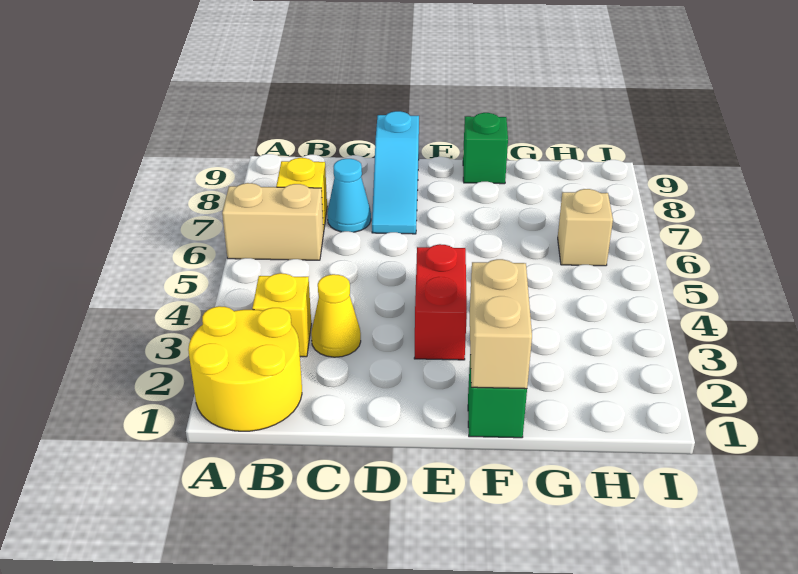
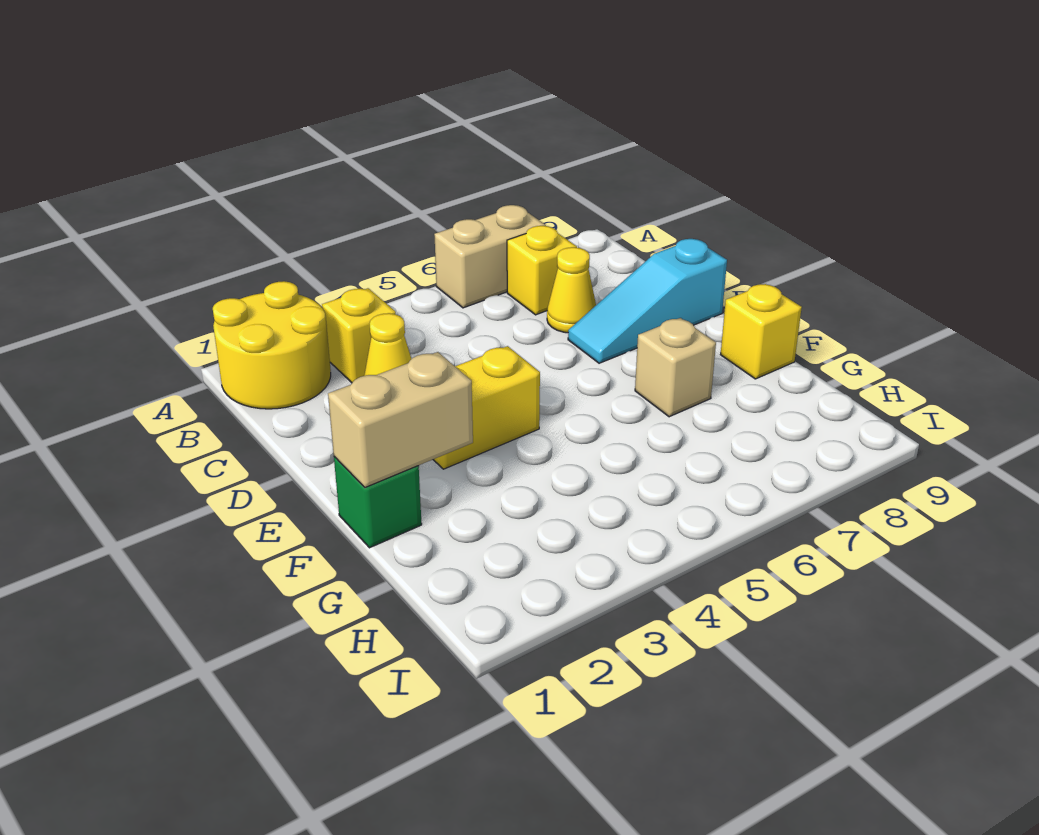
tan 1x2 brick [222,183,324,260] -> tan 1x2 brick turned to [434,205,546,308]
cyan 1x1 cone [327,159,371,232] -> yellow 1x1 cone [547,247,596,333]
red 1x2 brick [414,244,467,360] -> yellow 1x2 brick [433,346,540,469]
green 1x1 brick [463,113,508,184] -> yellow 1x1 brick [721,284,802,379]
tan 1x1 brick [558,189,613,266] -> tan 1x1 brick moved to [635,318,716,417]

